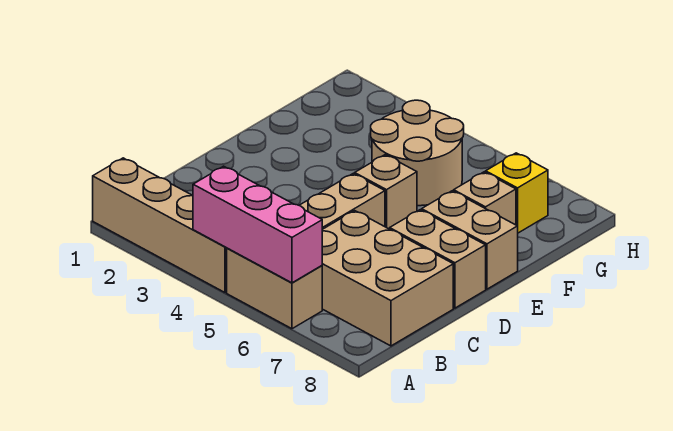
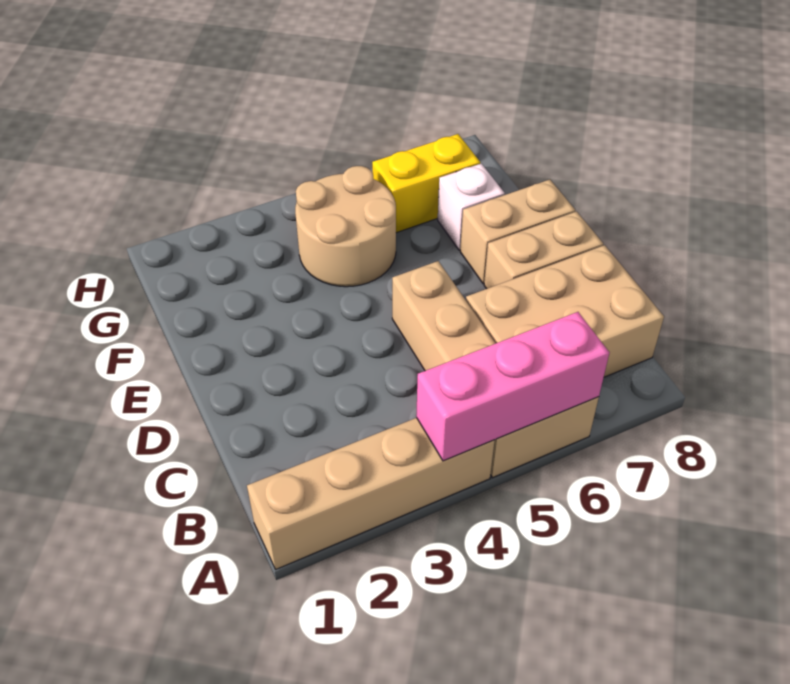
tan 1x1 brick [355,155,417,229] -> none
tan 1x1 brick [454,172,516,225] -> white 1x1 brick [438,164,505,250]
yellow 1x1 brick [486,153,548,233] -> yellow 1x2 brick [372,134,480,233]

